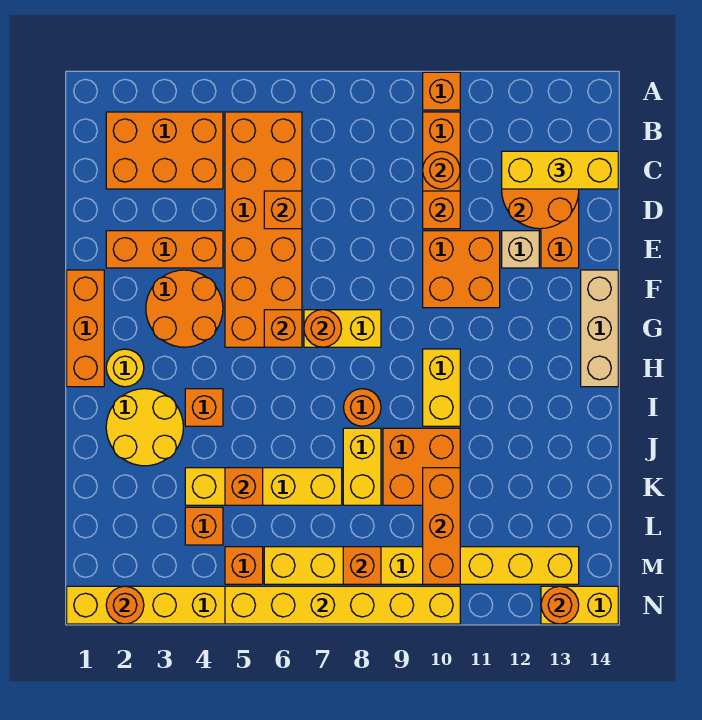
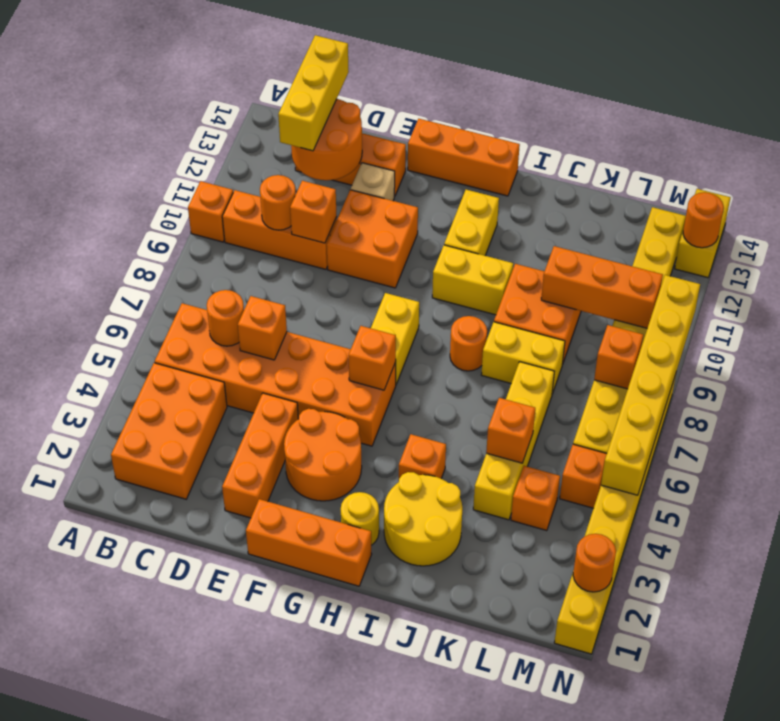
tan 1x3 brick [581,270,618,387] -> orange 1x3 brick [408,119,520,196]
orange 1x1 round brick [304,310,342,347] -> orange 1x1 round brick moved to [207,290,244,346]
none -> yellow 1x2 brick [444,190,499,256]

